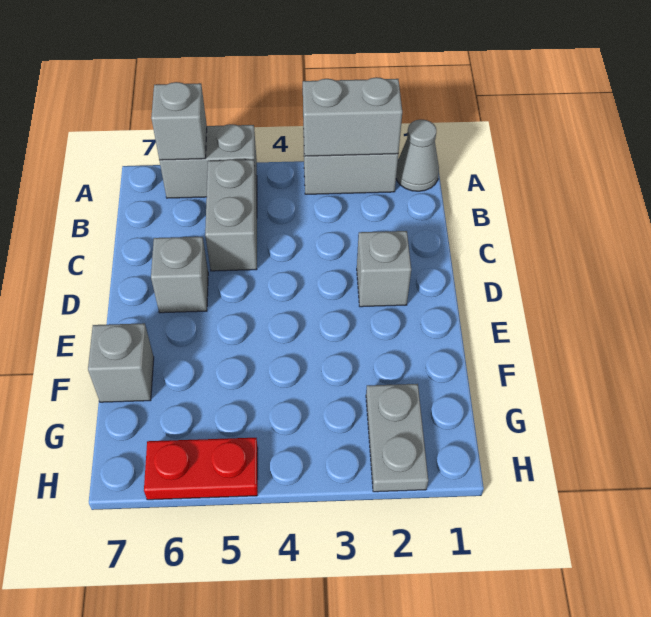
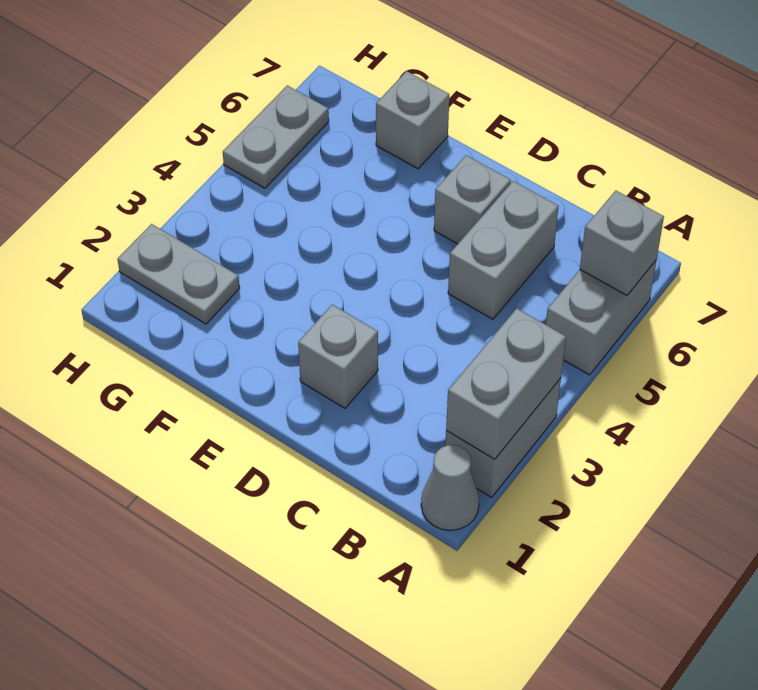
grey 1x2 brick [205,159,257,271] -> grey 1x2 brick turned to [448,181,559,319]
red 1x2 plate [144,438,258,500] -> grey 1x2 plate [223,85,329,188]

